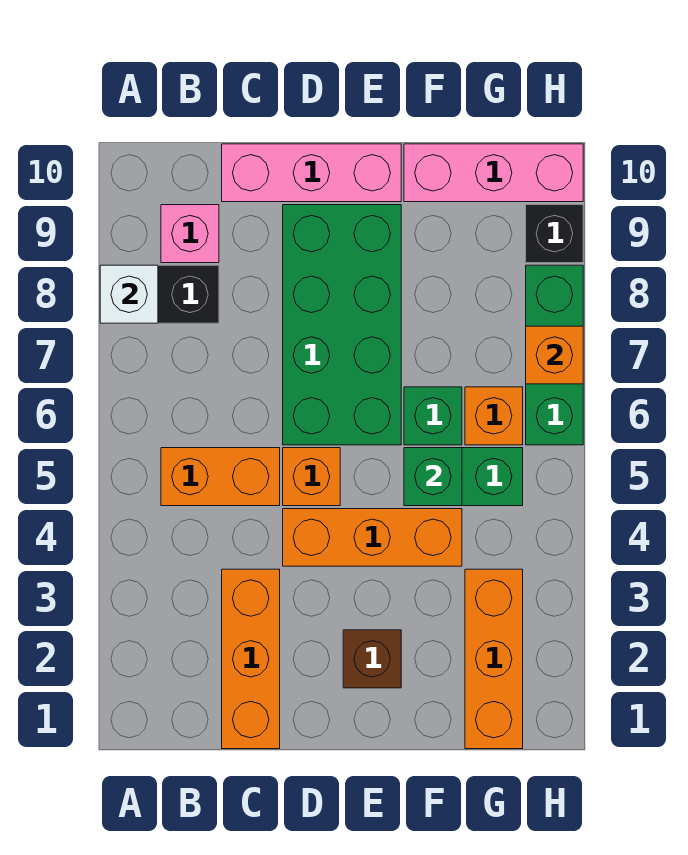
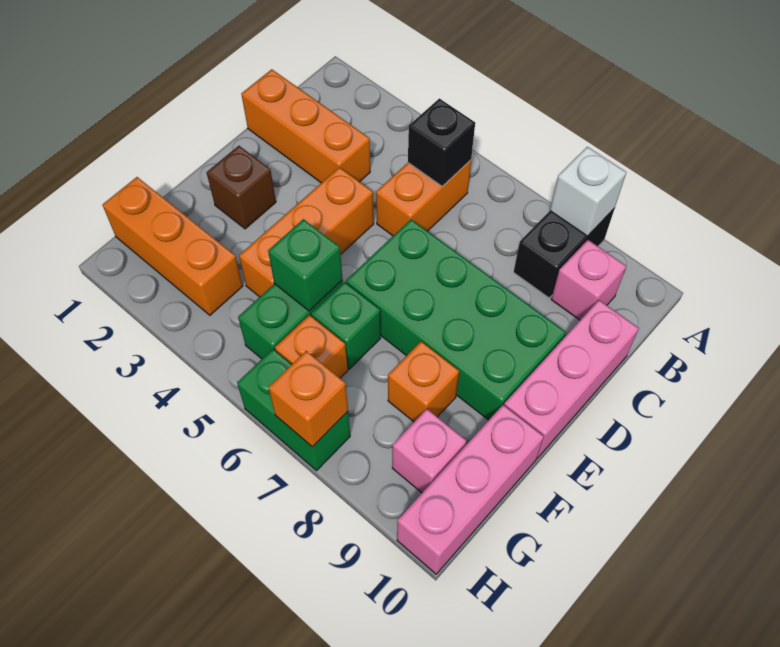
orange 1x1 brick [283,448,340,506] -> orange 1x1 brick moved to [388,341,459,422]
none -> pink 1x1 brick [392,409,466,493]
green 1x3 brick [526,265,583,445] -> green 1x2 brick [237,349,350,471]
black 1x1 brick [526,205,583,263] -> black 1x1 brick moved to [408,99,475,186]

